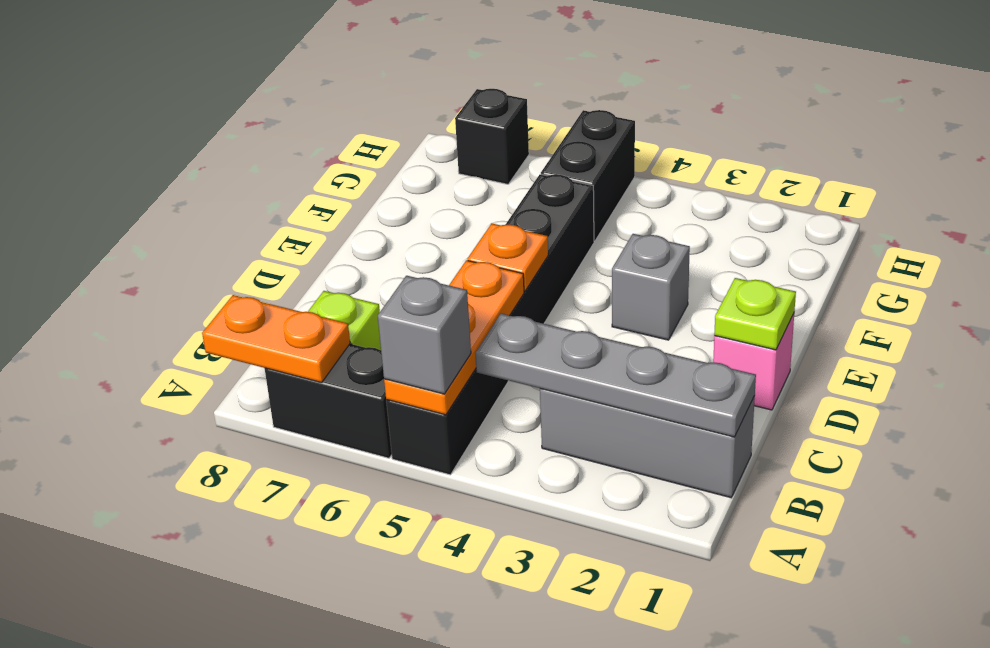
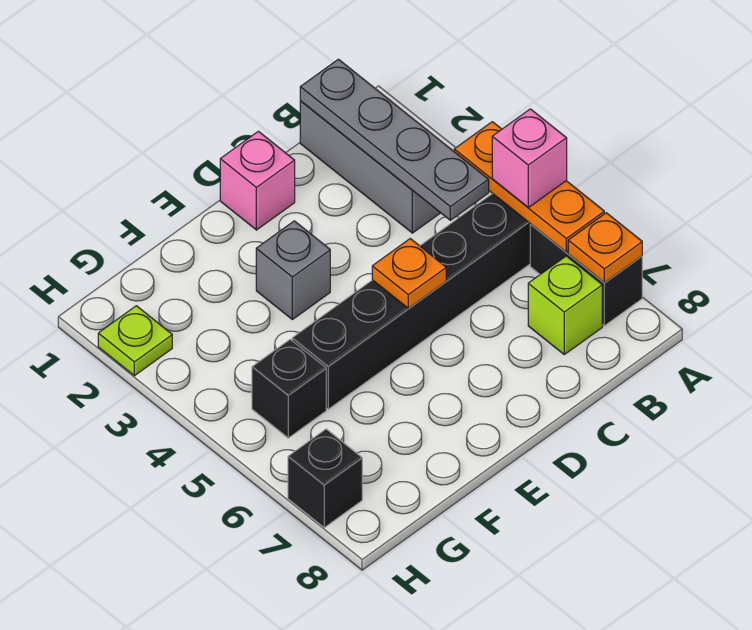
orange 1x3 plate [384,260,524,415] -> orange 1x3 plate turned to [454,122,604,252]
grey 1x1 brick [378,276,471,394] -> pink 1x1 brick [492,109,567,208]
orange 1x2 plate [202,295,350,383] -> orange 1x1 plate [568,213,642,283]
lime 1x1 plate [714,278,796,350] -> lime 1x1 plate moved to [98,306,172,376]
black 1x2 brick [541,110,635,241] -> black 1x1 brick [252,339,326,438]

